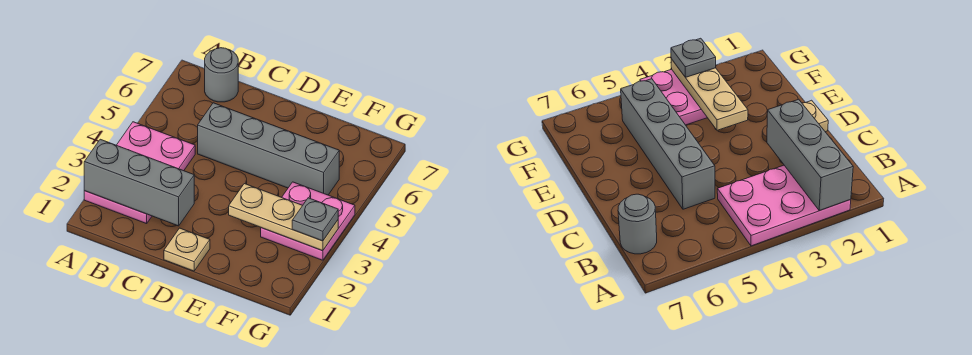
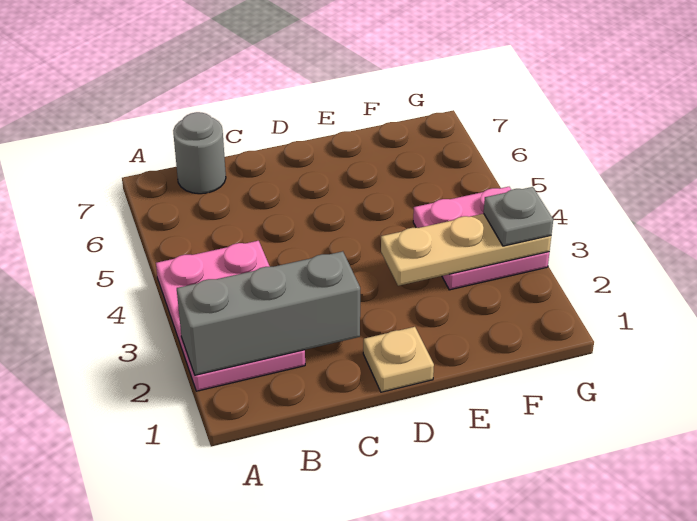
grey 1x4 brick [198,103,339,195] -> none

